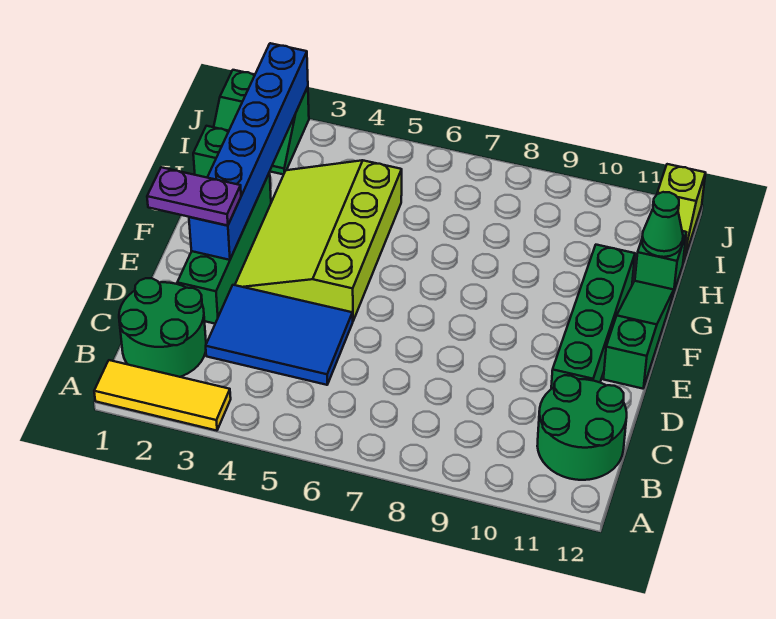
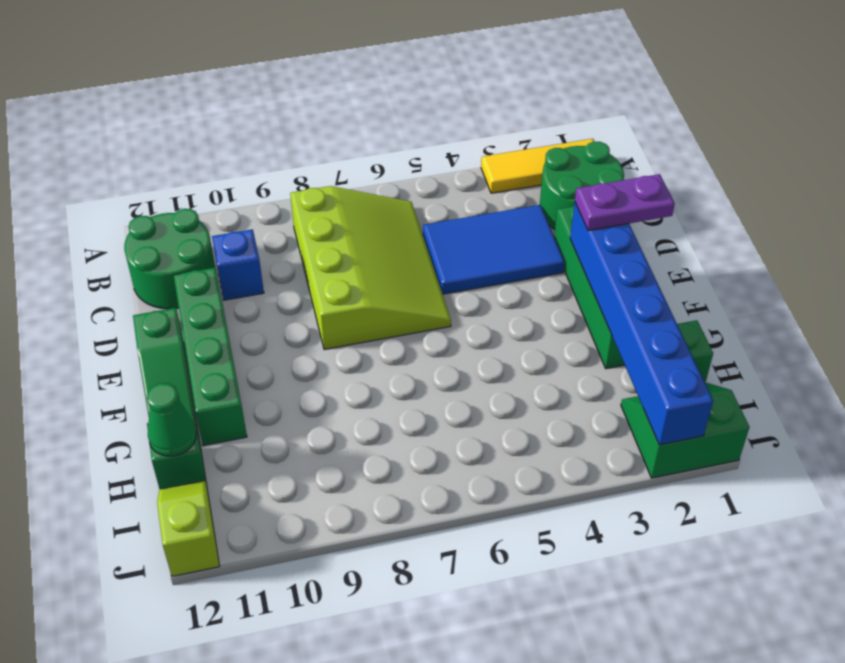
none -> blue 1x1 brick [212,229,264,300]
lime 3x4 slope [235,160,402,320] -> lime 3x4 slope moved to [290,186,451,350]

